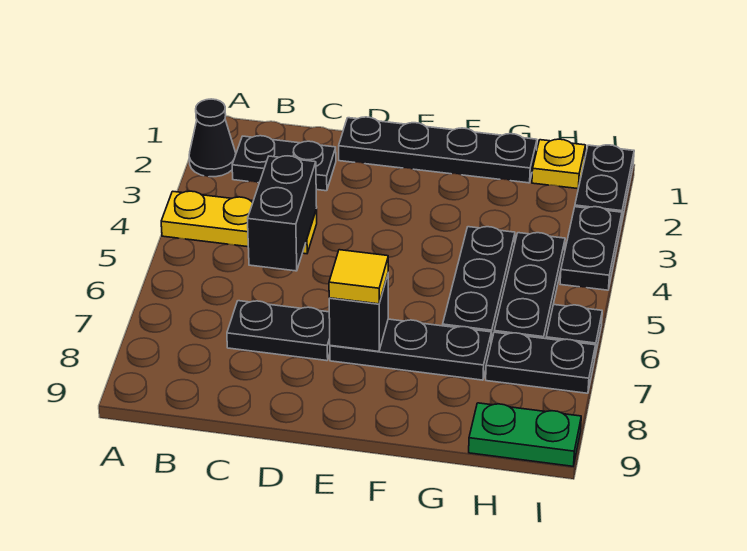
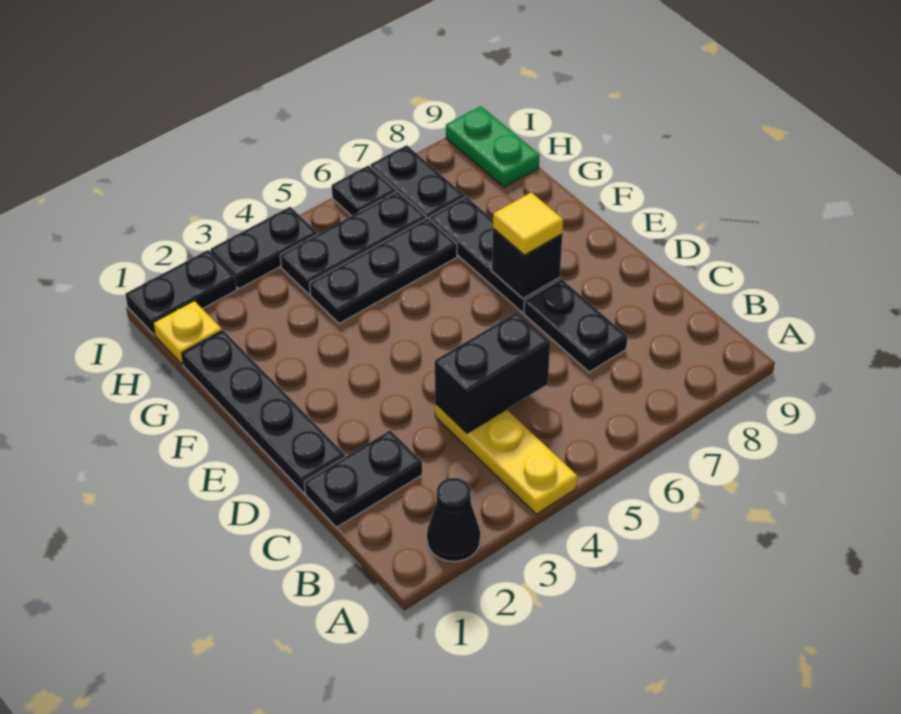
black 1x2 plate [232,136,336,191] -> black 1x2 plate turned to [304,430,422,527]

